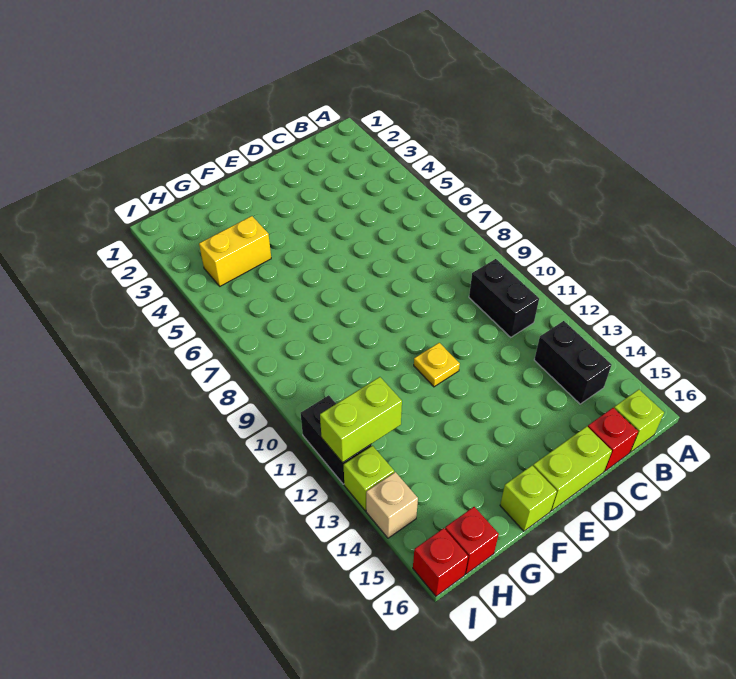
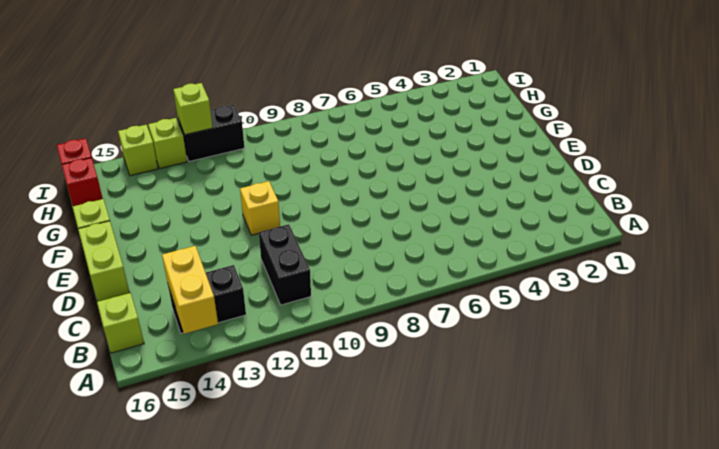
black 1x2 brick [469,259,539,337] -> black 1x2 brick turned to [259,224,311,305]
red 1x1 brick [588,408,638,471] -> none
yellow 1x1 plate [414,343,460,387] -> yellow 1x1 brick [240,181,280,235]
yellow 1x2 brick [199,216,271,286] -> yellow 1x2 brick moved to [162,246,218,334]
lime 1x2 brick [320,377,402,463] -> lime 1x1 brick [173,83,213,135]
tan 1x1 brick [366,472,418,538] -> lime 1x1 brick [118,125,158,176]

